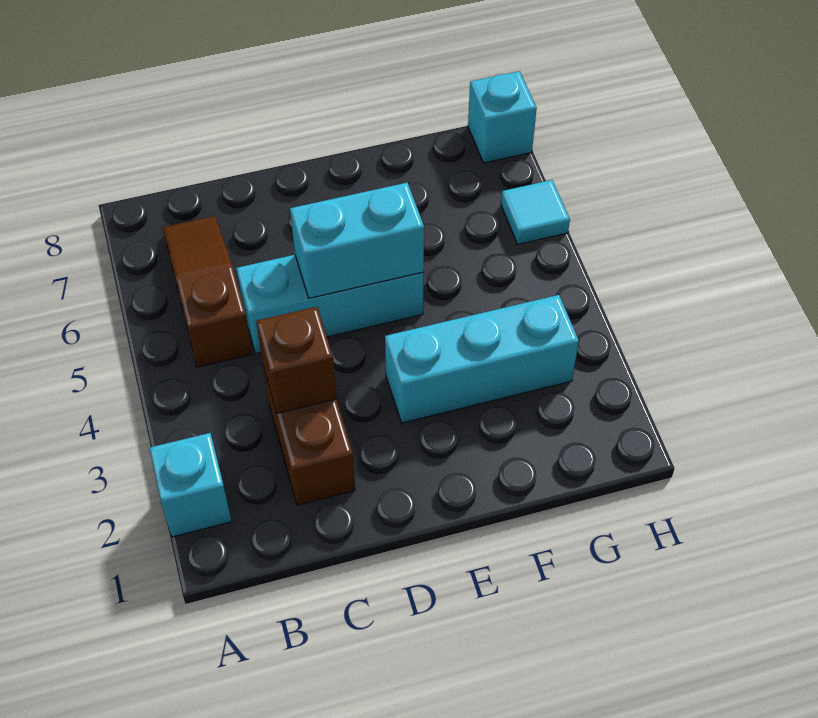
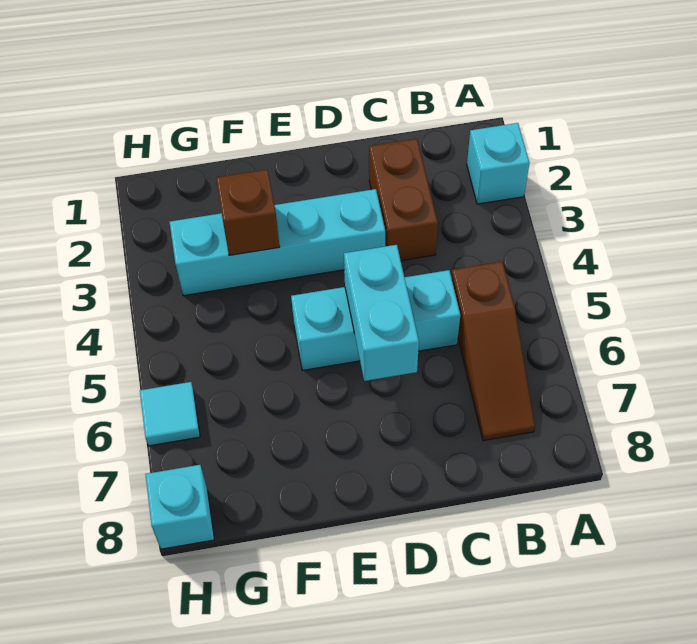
brown 1x1 brick [256,307,336,413] -> brown 1x1 brick moved to [216,169,280,255]
cyan 1x2 brick [290,182,424,298] -> cyan 1x2 brick turned to [344,245,419,381]
cyan 1x3 brick [385,295,579,423] -> cyan 1x4 brick [170,189,385,296]

